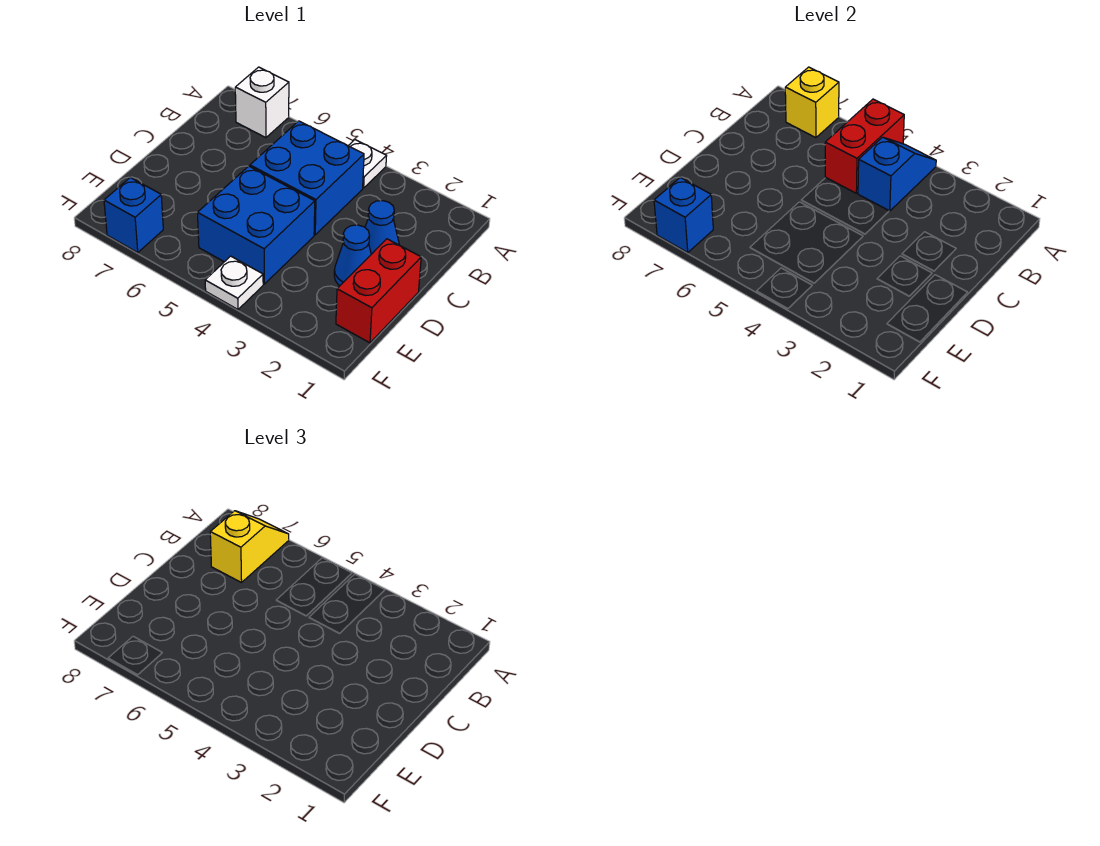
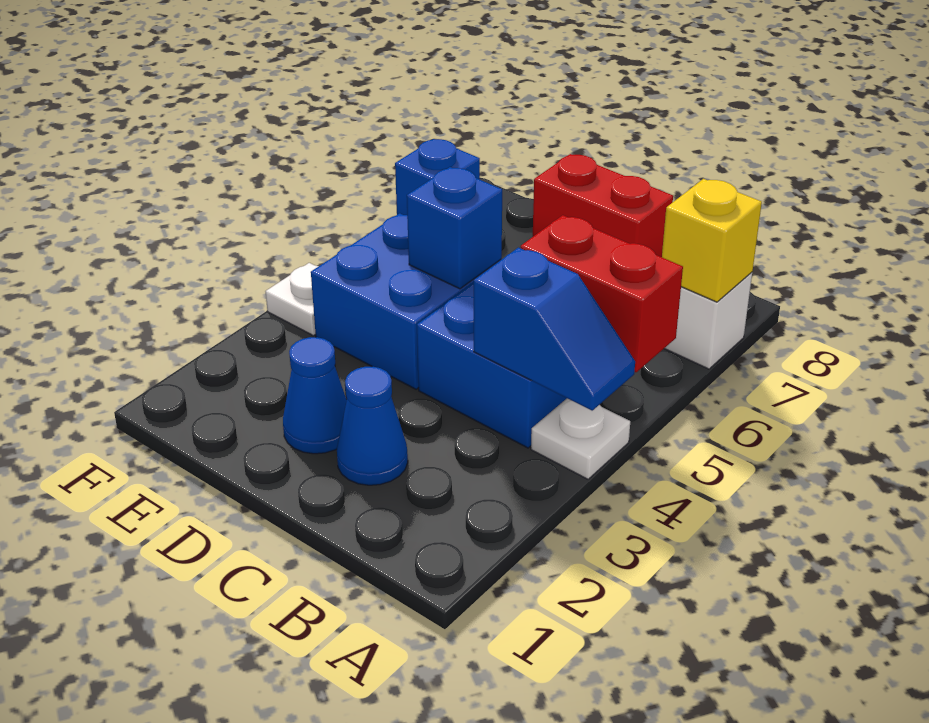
yellow 1x2 slope [210,511,289,583] -> none
red 1x2 brick [336,239,421,343] -> red 1x2 brick moved to [533,154,673,257]
blue 1x1 brick [654,177,713,252] -> blue 1x1 brick moved to [407,167,502,289]

